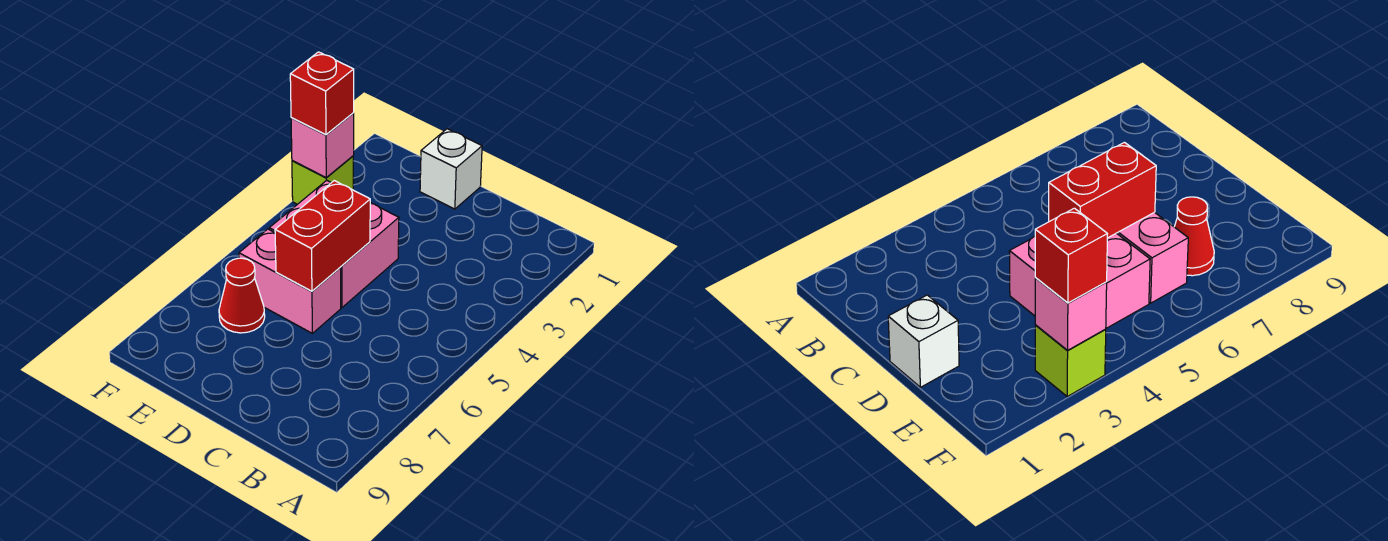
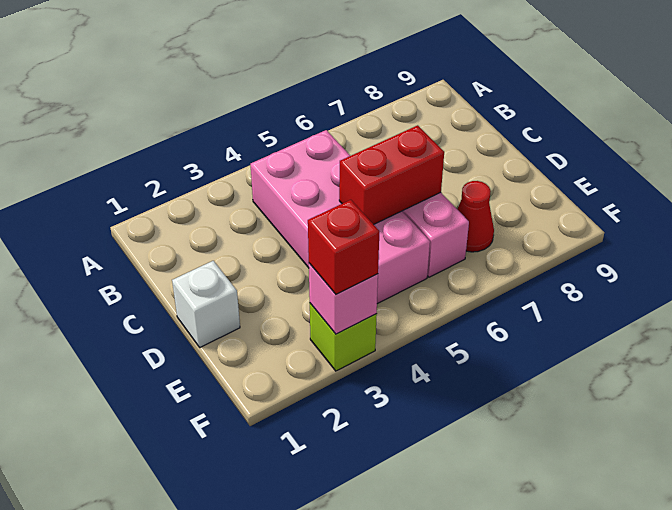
pink 2x2 brick [269,180,399,308] -> pink 2x4 brick [250,130,430,304]

